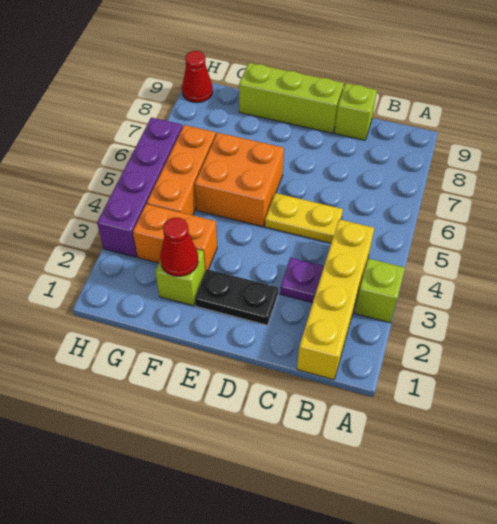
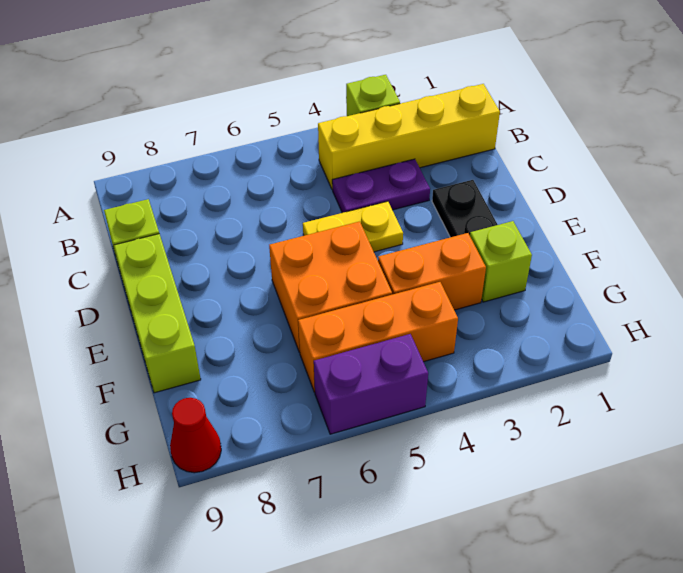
purple 1x1 plate [280,258,324,303] -> purple 1x2 plate [332,159,430,213]
yellow 1x2 plate [265,193,343,243] -> yellow 1x2 plate turned to [303,201,403,252]
red 1x1 cone [160,218,198,276] -> none
orange 1x2 brick [133,204,217,272] -> orange 1x2 brick turned to [378,233,486,310]
purple 1x4 brick [97,118,183,257] -> purple 1x2 brick [314,334,428,434]

